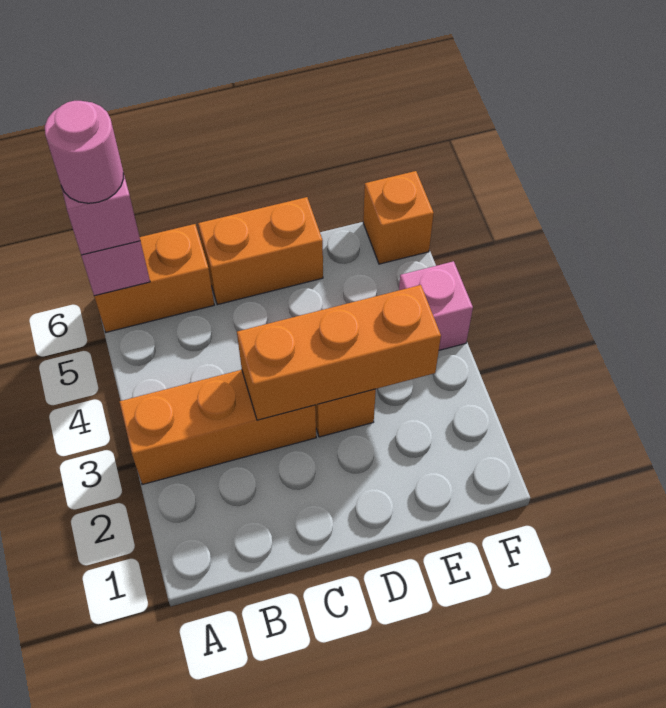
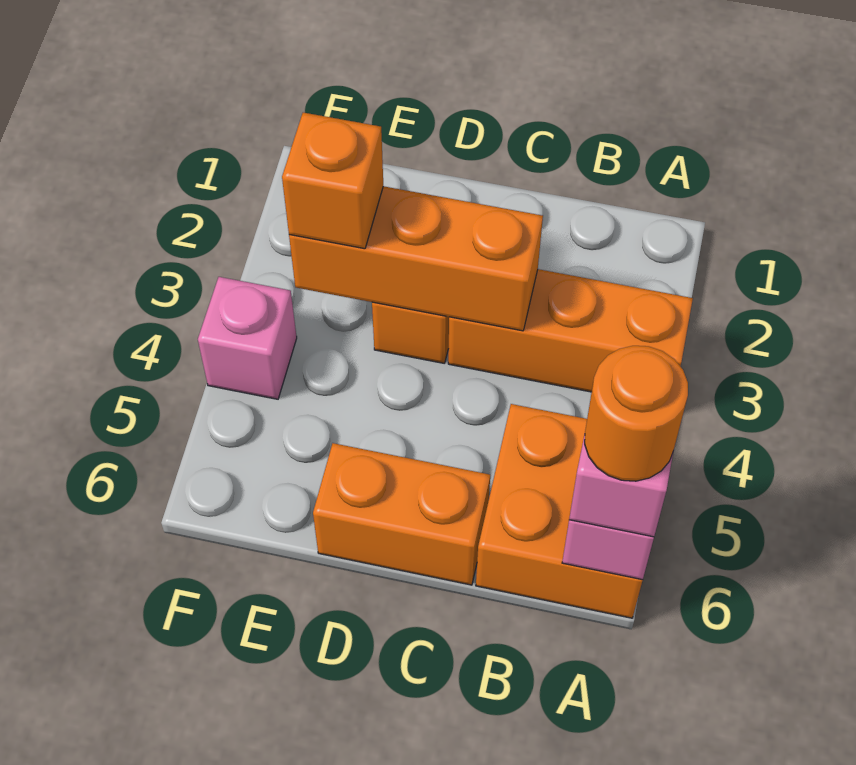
orange 1x2 brick [94,224,214,332] -> orange 2x2 brick [476,404,643,618]
pink 1x1 round brick [45,101,123,203] -> orange 1x1 round brick [585,346,688,481]
orange 1x1 brick [363,171,434,264] -> orange 1x1 brick moved to [282,113,383,249]

